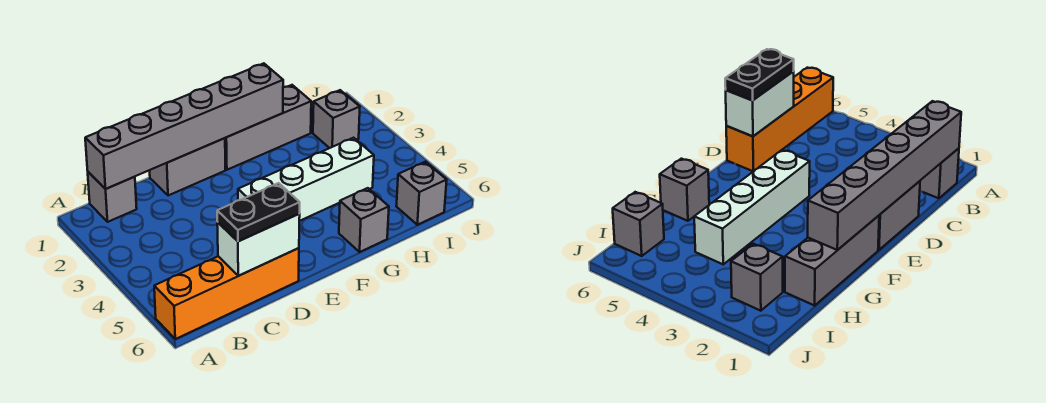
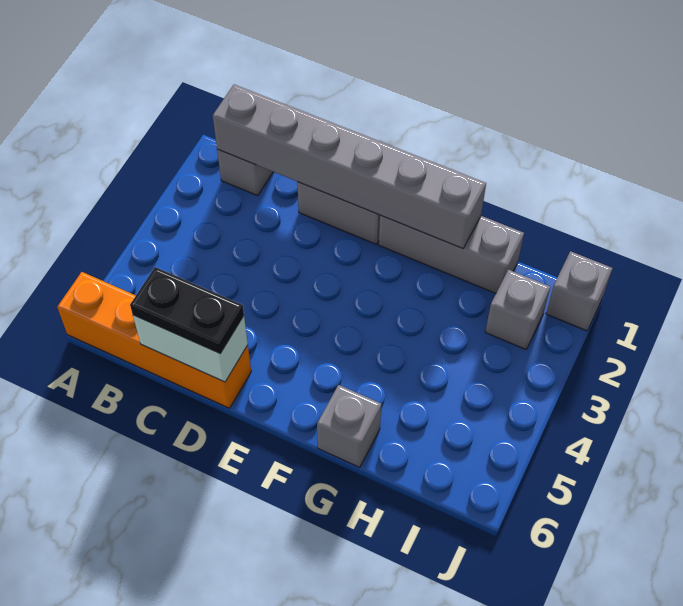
white 1x4 brick [238,138,374,221] -> none
grey 1x1 brick [396,162,447,225] -> grey 1x1 brick moved to [546,251,612,331]

